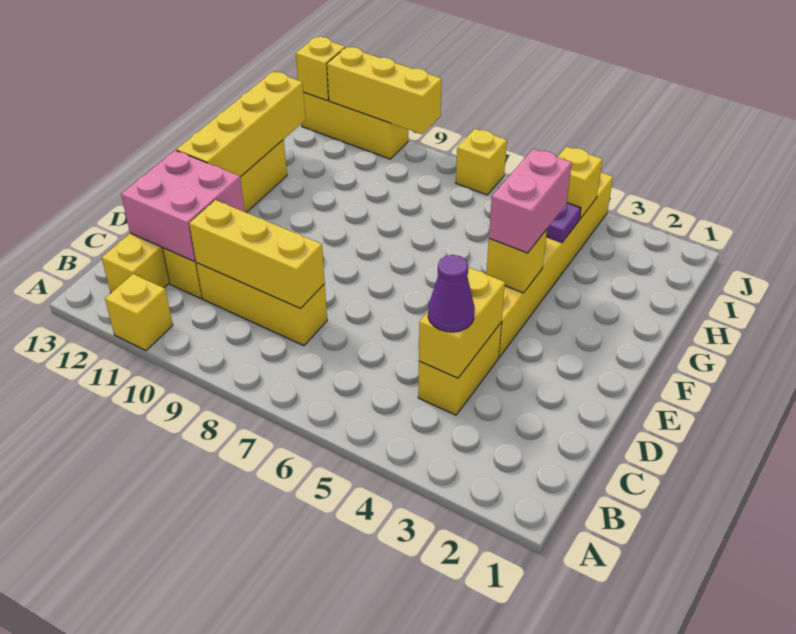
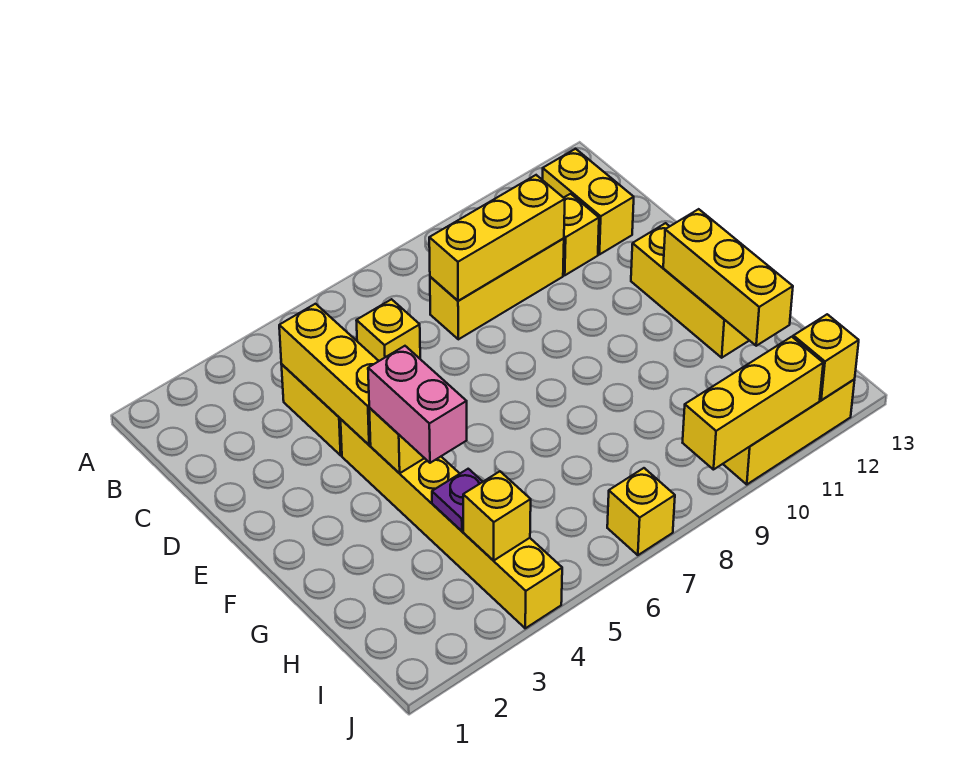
yellow 1x1 brick [105,274,173,351] -> yellow 1x1 brick moved to [356,299,420,361]
yellow 1x2 brick [419,267,505,378] -> yellow 1x3 brick [279,304,378,445]
purple 1x1 cone [428,255,475,332] -> none
pink 2x2 brick [121,150,245,261] -> none
yellow 1x4 brick [177,72,305,177] -> yellow 1x3 brick [663,209,793,346]

